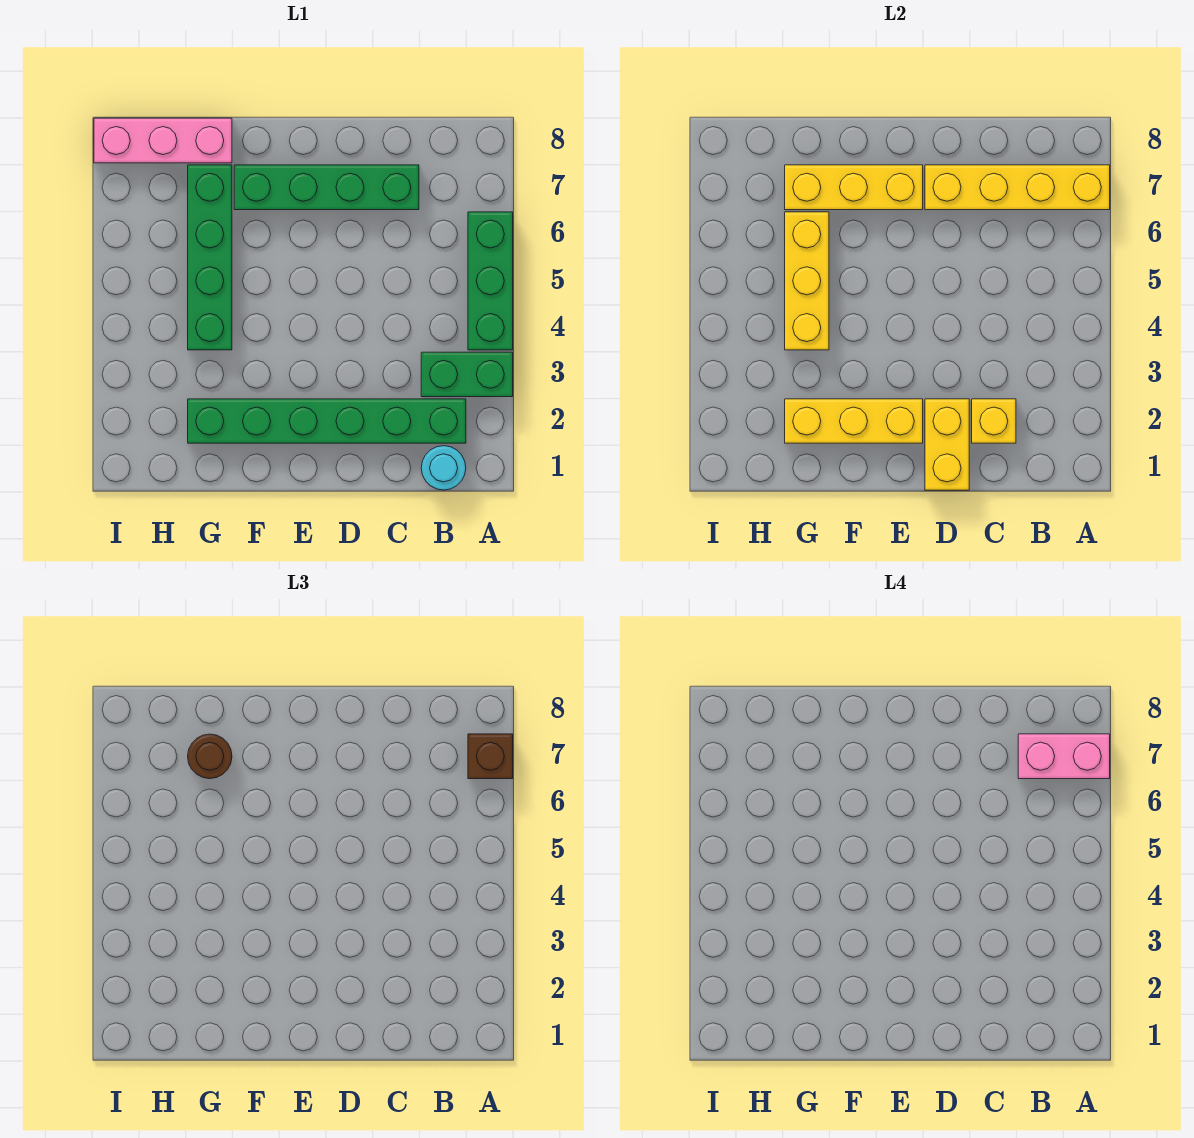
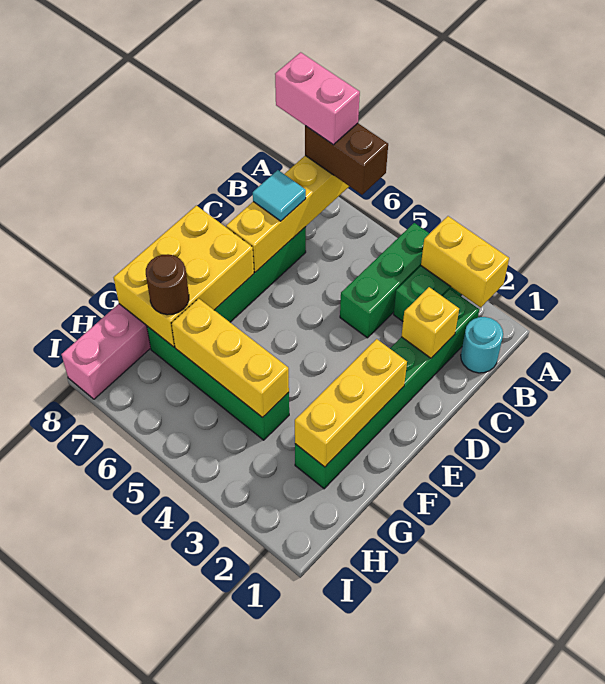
green 1x3 brick [468,212,513,350] -> green 1x3 brick turned to [340,223,430,338]
brown 1x1 brick [468,734,513,779] -> brown 1x2 brick [305,123,388,195]
pink 1x2 brick [1018,734,1110,779] -> pink 1x2 brick turned to [275,52,360,145]
none -> cyan 1x1 tile [253,170,306,221]
yellow 1x2 brick [925,399,969,490] -> yellow 1x2 brick moved to [421,216,509,307]
yellow 1x3 brick [785,165,923,210] -> yellow 2x3 brick [114,206,254,347]

